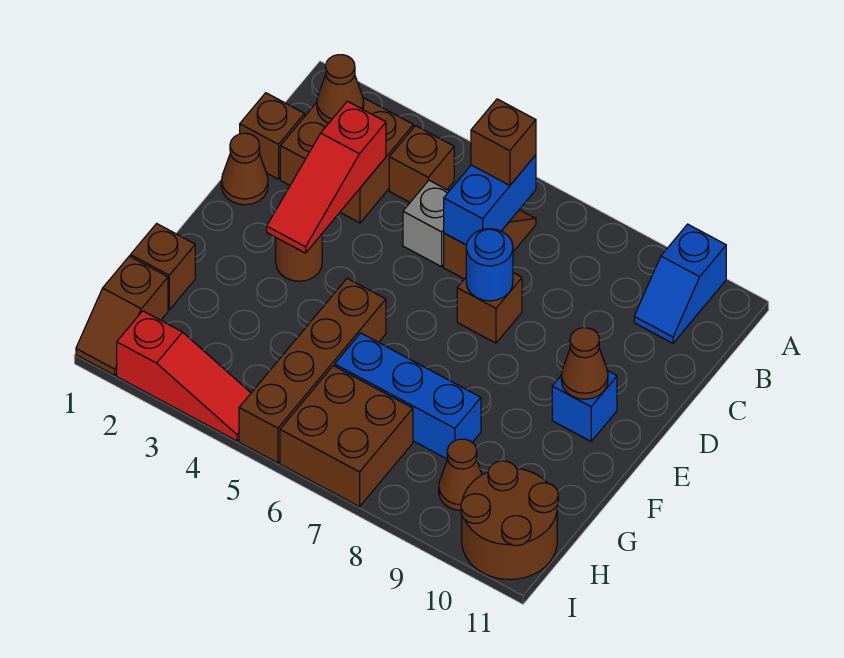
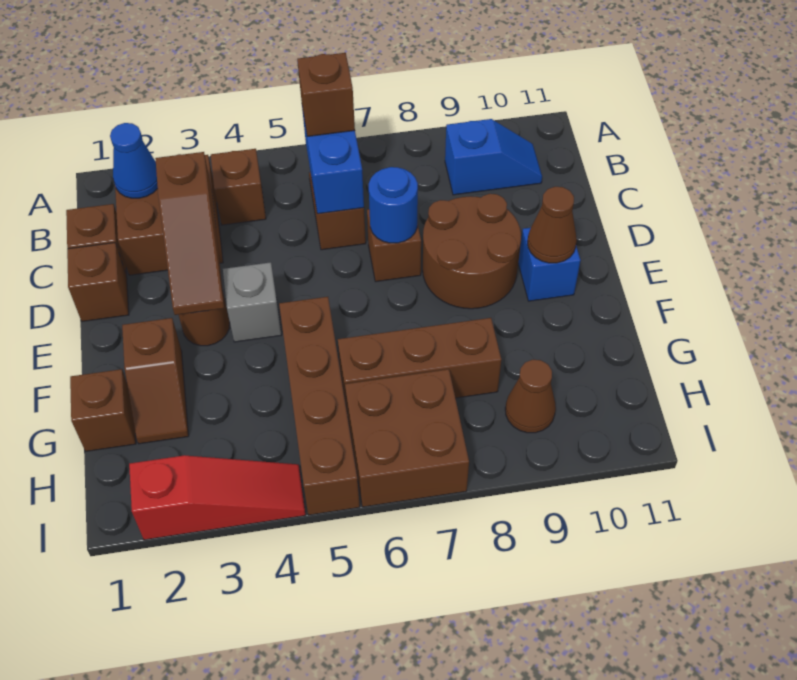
blue 1x2 slope [634,224,726,343] -> blue 1x2 slope turned to [445,119,542,195]
brown 1x1 cone [317,55,364,123] -> blue 1x1 cone [110,123,158,198]
red 1x3 slope [267,101,386,253] -> brown 1x3 slope [155,152,224,315]
grey 1x1 brick [403,180,449,267] -> grey 1x1 brick moved to [223,262,281,342]
brown 1x1 cone [221,133,268,205] -> brown 1x1 brick [67,243,129,321]
blue 1x3 brick [335,333,481,459] -> brown 1x3 brick [338,318,501,409]
brown 1x2 slope [76,256,168,375] -> brown 1x2 slope moved to [122,318,189,444]
brown 2x2 round brick [461,461,558,580] -> brown 2x2 round brick moved to [423,194,521,309]

